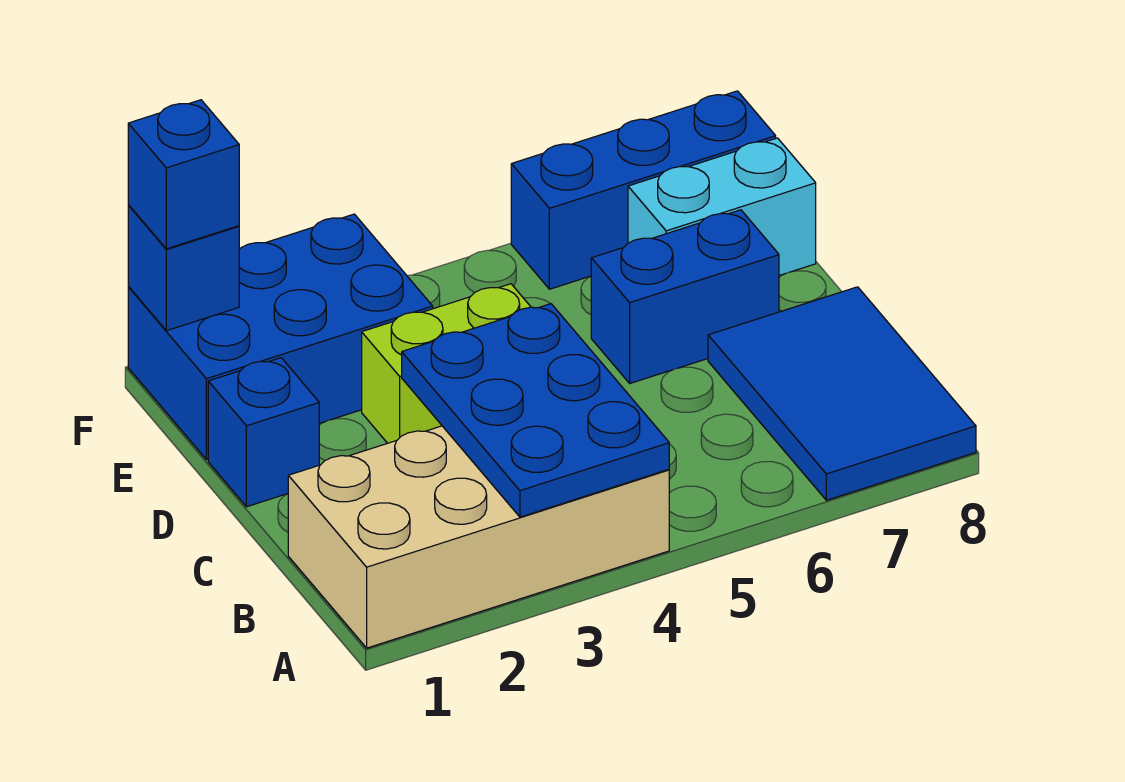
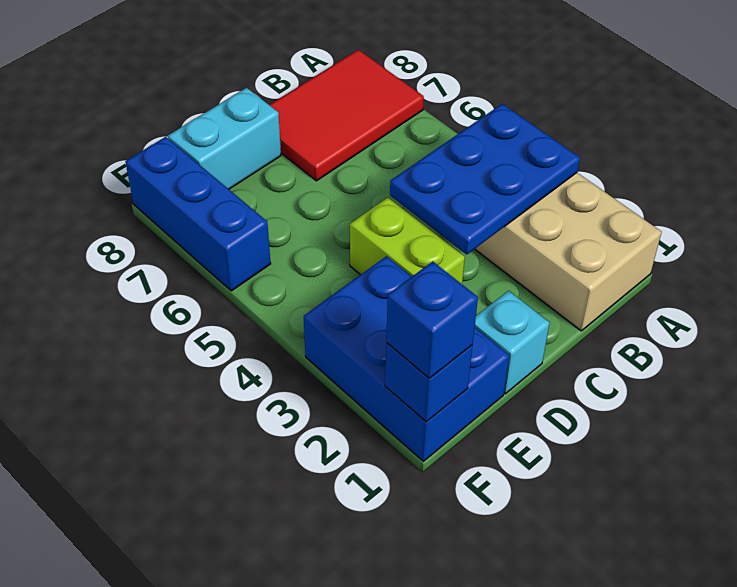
blue 2x3 tile [708,287,976,500] -> red 2x3 tile [270,50,424,181]
blue 1x1 brick [208,358,319,507] -> cyan 1x1 brick [475,291,550,394]
blue 1x2 brick [591,210,779,383] -> none
cyan 1x2 brick [628,138,816,275] -> cyan 1x2 brick turned to [168,88,281,189]

